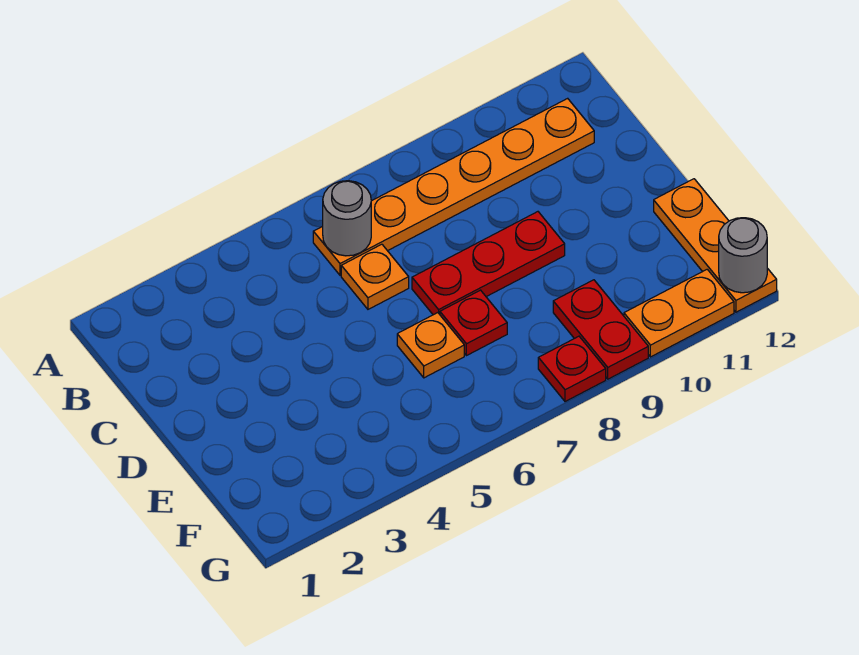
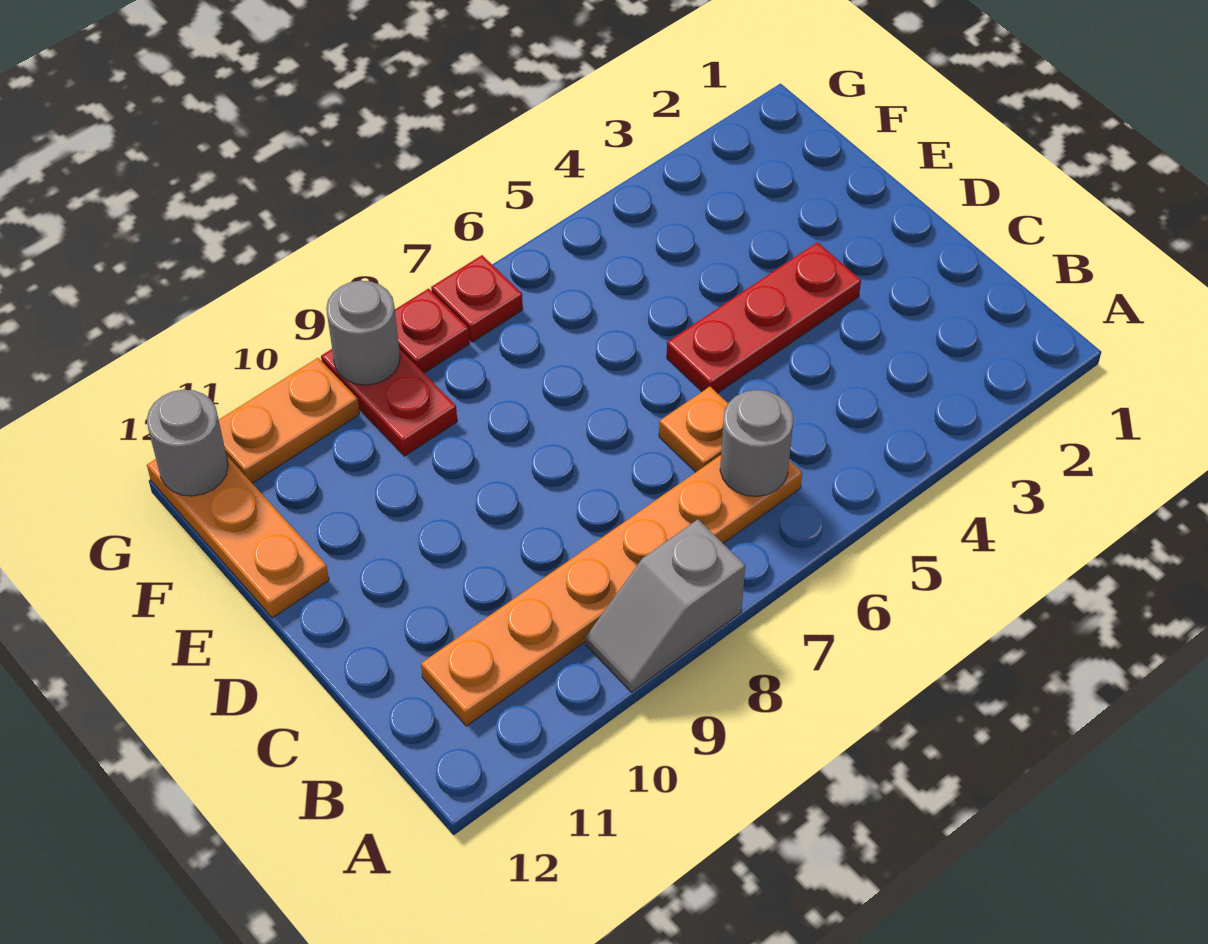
none -> grey 1x2 slope [586,519,745,692]
red 1x3 plate [412,212,565,315] -> red 1x3 plate moved to [667,242,861,393]
orange 1x1 plate [397,313,464,378] -> none
red 1x1 plate [440,290,507,356] -> red 1x1 plate moved to [431,255,523,342]
none -> grey 1x1 round brick [326,281,400,385]

